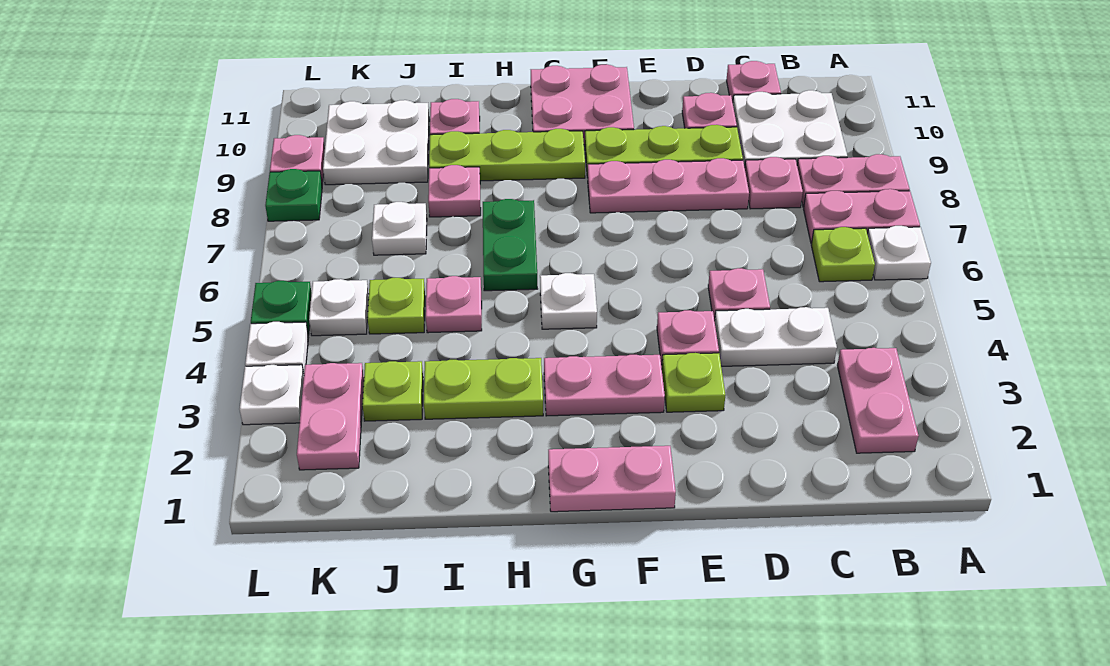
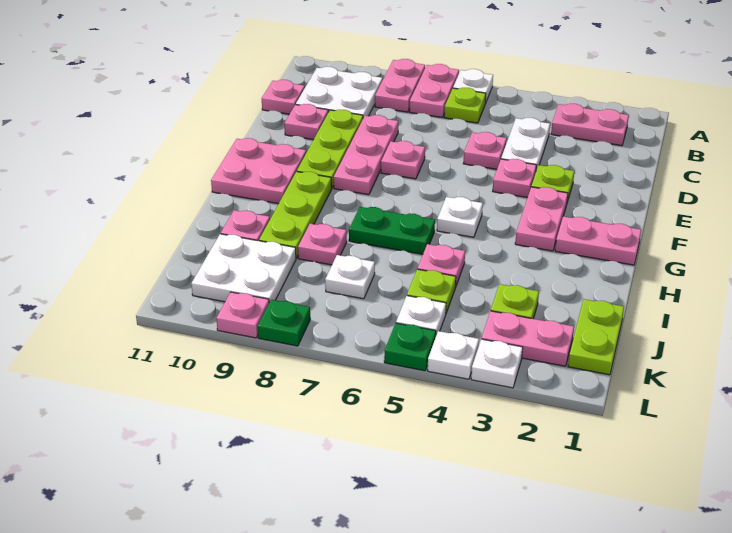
pink 1x1 plate [745,157,803,209] -> pink 1x1 plate moved to [381,141,425,179]
pink 1x2 plate [548,446,676,512] -> pink 1x2 plate turned to [555,216,641,265]
lime 1x2 plate [424,358,543,419] -> lime 1x2 plate moved to [568,299,624,375]

